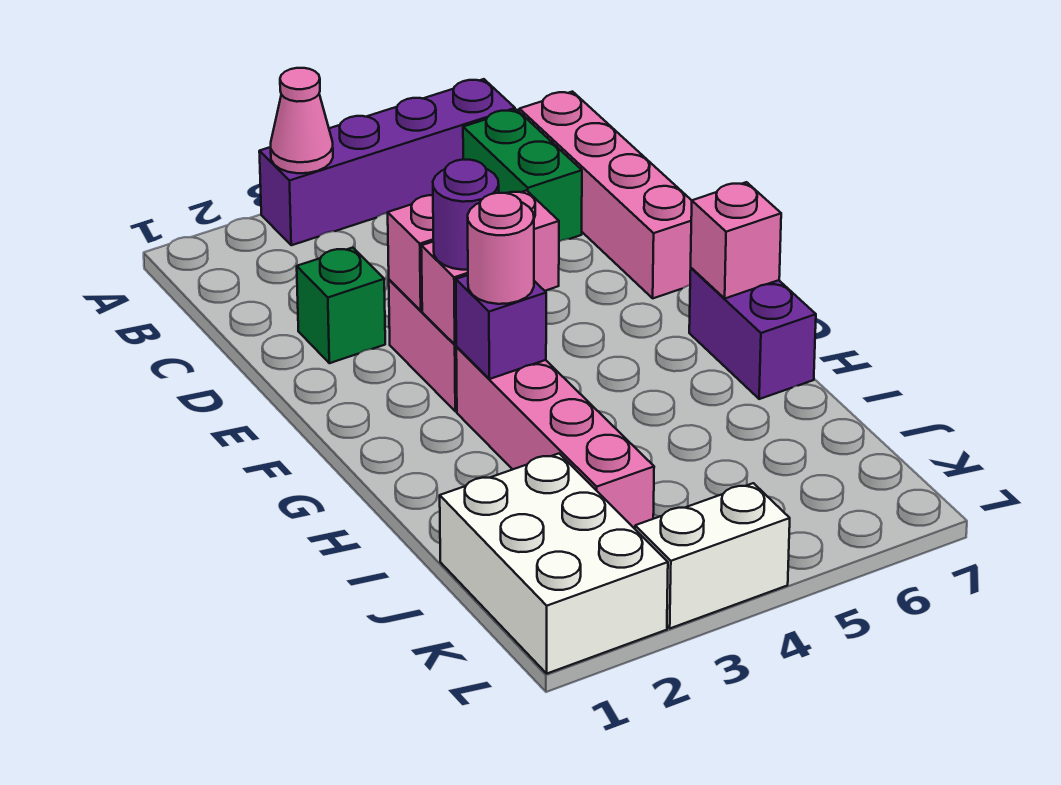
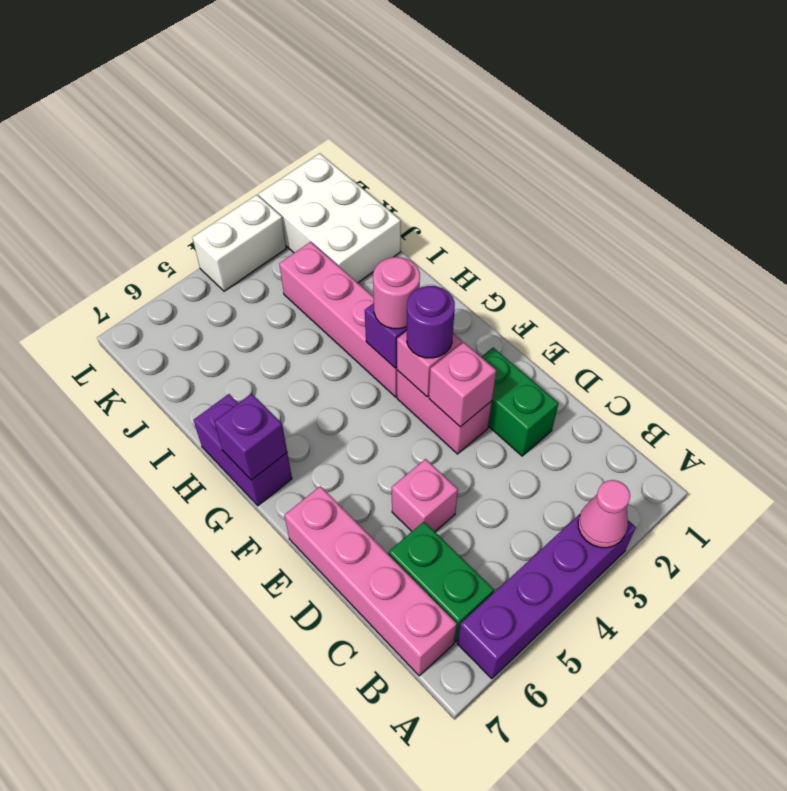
green 1x1 brick [297,248,385,363] -> green 1x2 brick [482,348,559,456]
pink 1x1 brick [691,182,781,298] -> purple 1x1 brick [214,394,287,480]

